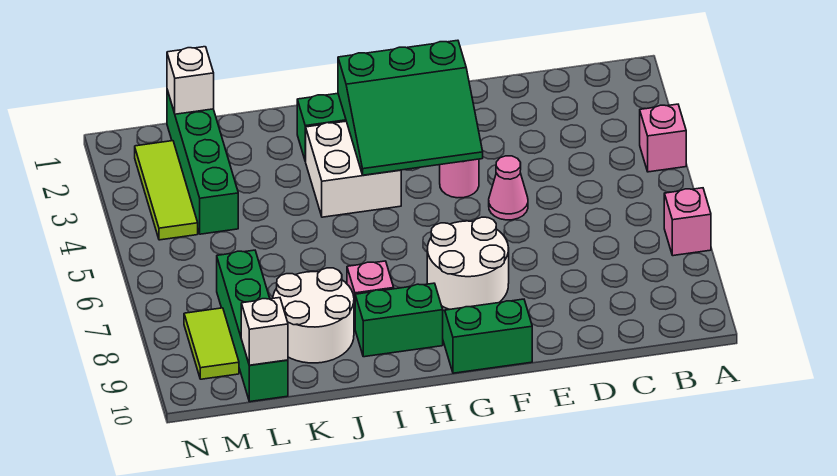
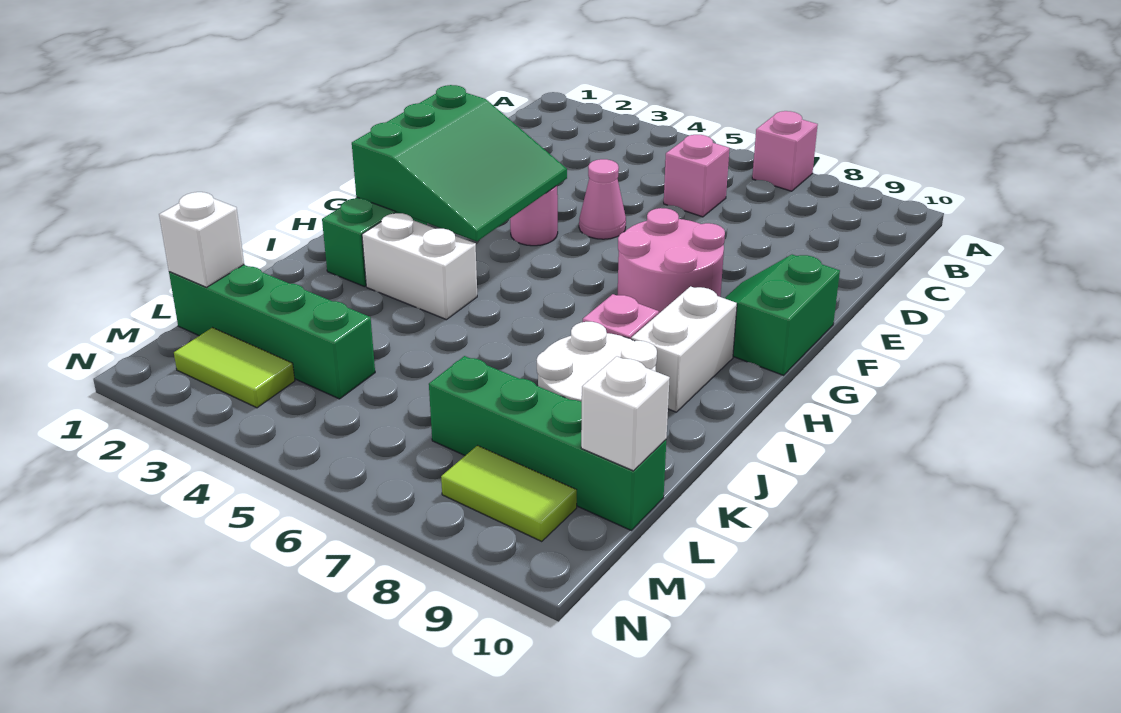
pink 1x1 brick [640,104,686,172] -> pink 1x1 brick moved to [664,135,729,217]
white 2x2 round brick [427,217,509,309] -> pink 2x2 round brick [618,208,725,314]
white 2x2 brick [305,121,401,217] -> white 1x2 brick [362,213,477,320]
green 1x2 brick [355,283,443,357] -> white 1x2 brick [631,286,737,412]
lime 1x3 tile [135,141,198,240] -> lime 1x2 tile [174,328,295,408]

